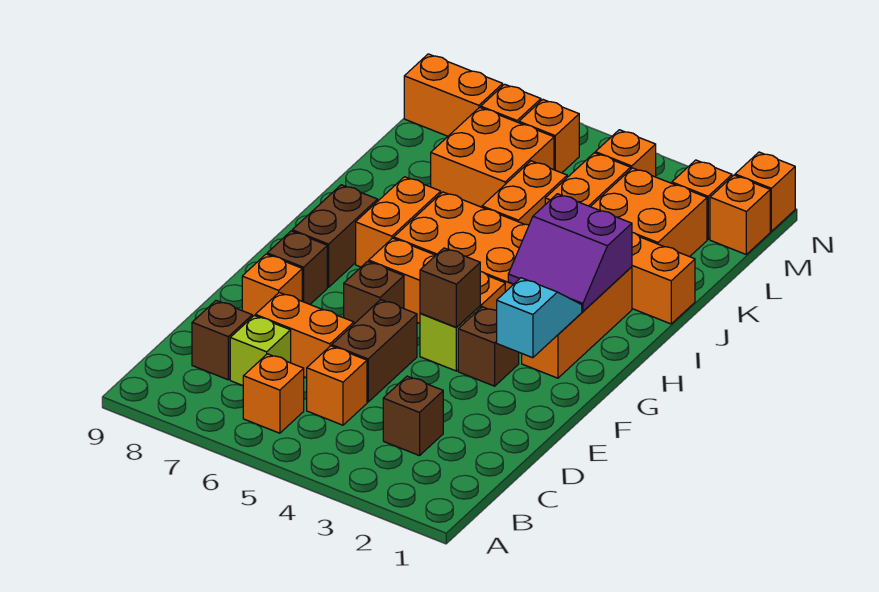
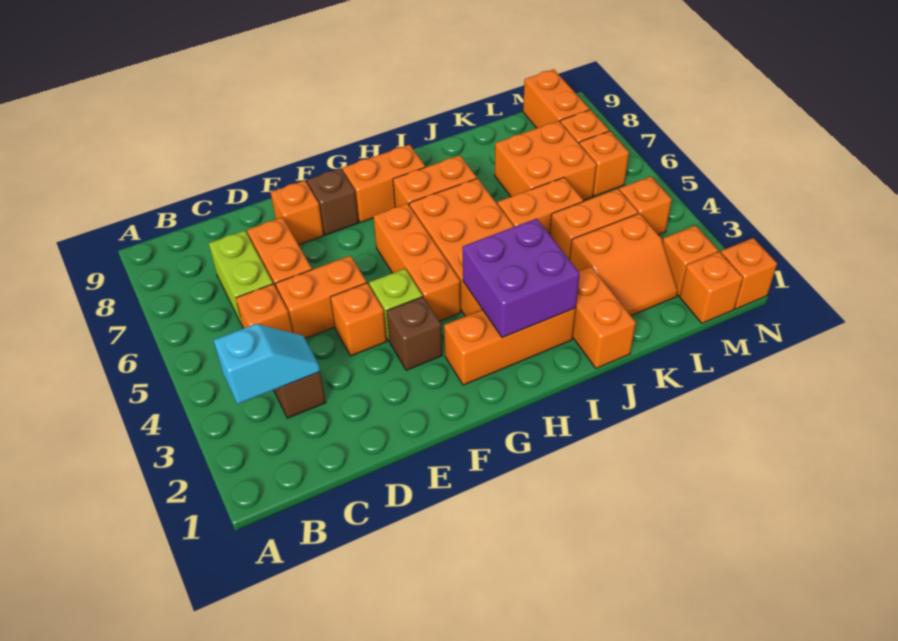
orange 1x1 brick [243,354,304,433] -> orange 1x1 brick moved to [330,283,387,356]
lime 1x1 brick [230,316,291,386] -> lime 1x2 brick [209,231,273,327]
brown 1x1 brick [192,301,252,380] -> none
brown 1x2 brick [332,300,417,402] -> orange 1x2 brick [275,256,367,338]
cyan 1x2 slope [497,278,582,358] -> cyan 1x2 slope moved to [213,324,320,404]
brown 1x1 brick [420,248,480,327] -> none
brown 1x1 brick [344,261,404,324] -> none
brown 1x2 brick [292,185,378,287] -> orange 1x2 brick [342,145,425,223]
purple 2x2 slope [508,194,632,311] -> purple 2x2 brick [463,219,580,338]
orange 2x2 brick [591,168,707,257] -> orange 2x2 slope [570,213,678,316]

